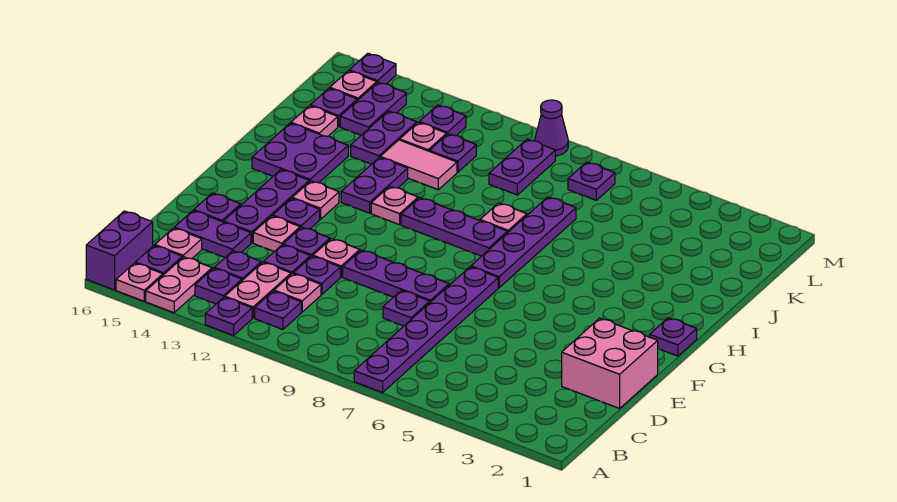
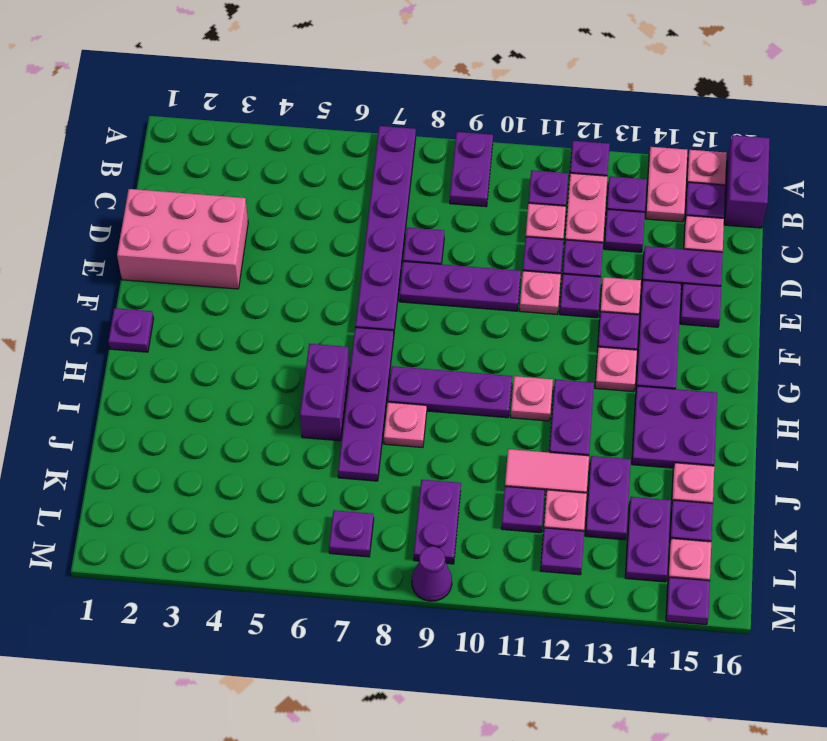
none -> purple 1x2 plate [450,132,493,207]
pink 2x2 brick [562,318,658,408] -> pink 2x3 brick [117,189,248,289]
none -> purple 1x2 brick [300,344,349,441]

